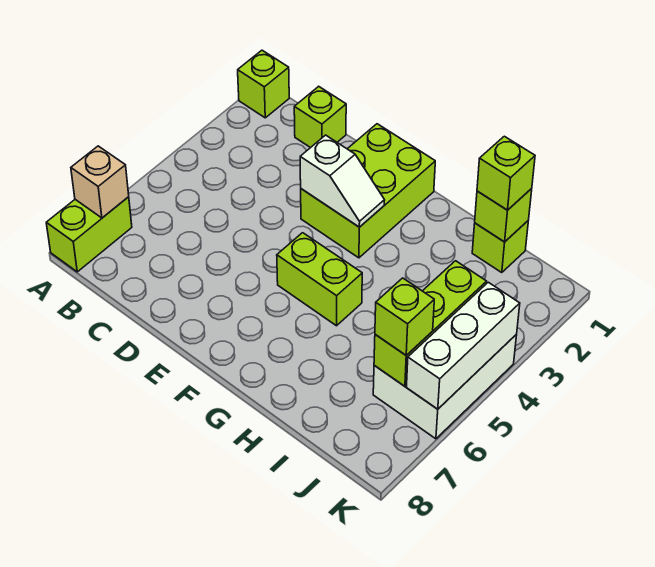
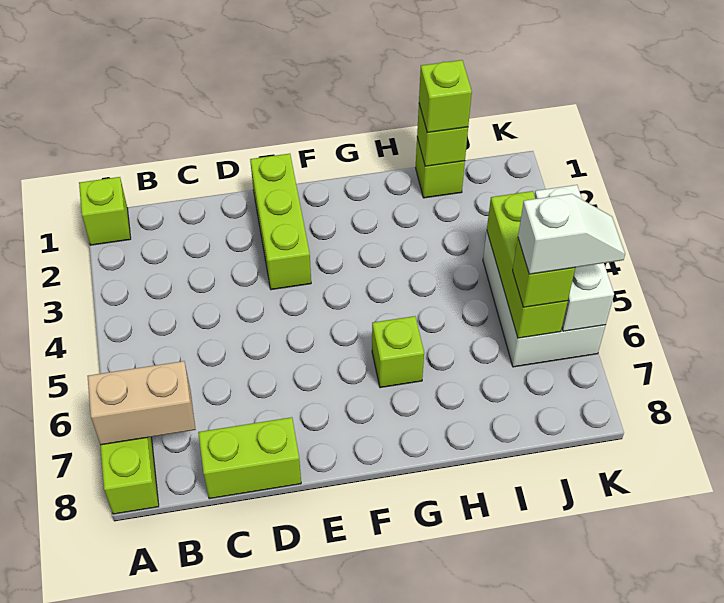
tan 1x1 brick [71,146,129,218] -> tan 1x2 brick [88,361,196,445]
lime 1x1 brick [294,86,346,148] -> lime 1x1 brick moved to [372,316,424,388]
lime 2x3 brick [301,124,435,258] -> lime 1x3 brick [250,154,311,290]
white 1x2 slope [300,135,385,227] -> white 1x2 slope moved to [518,194,625,274]
lime 1x2 brick [277,233,362,326] -> lime 1x2 brick moved to [198,417,301,499]

